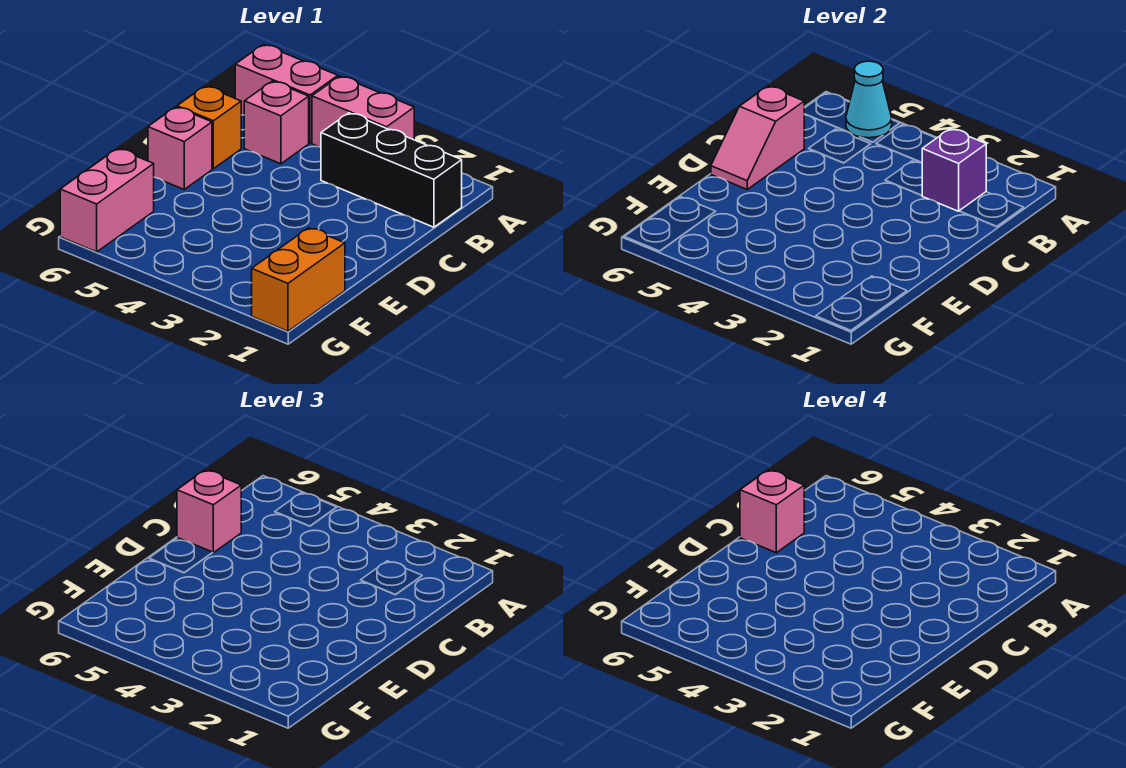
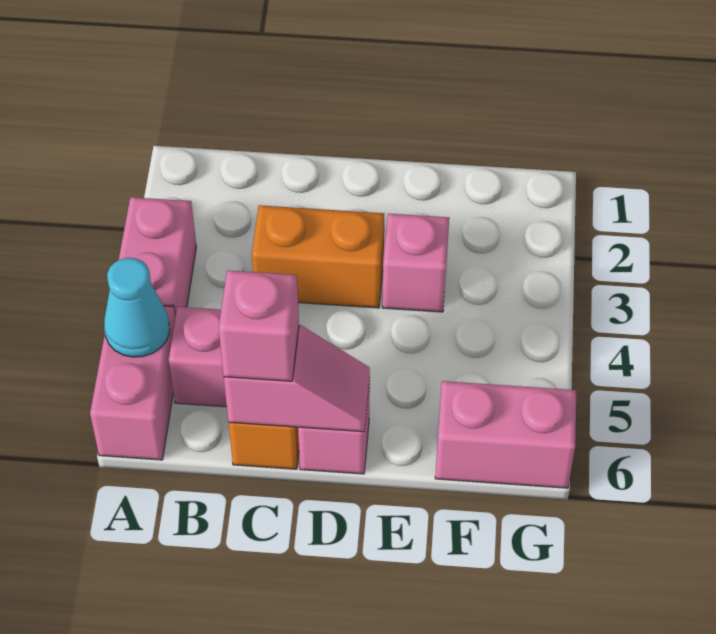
black 1x3 brick [321,113,462,227] -> none
purple 1x1 brick [922,129,986,211] -> none
pink 1x1 brick [740,470,804,553] -> pink 1x1 brick moved to [382,214,449,312]
orange 1x2 brick [252,228,345,331] -> orange 1x2 brick moved to [252,205,384,308]

